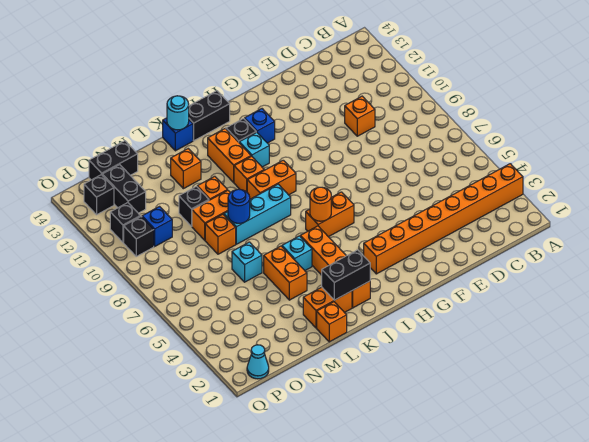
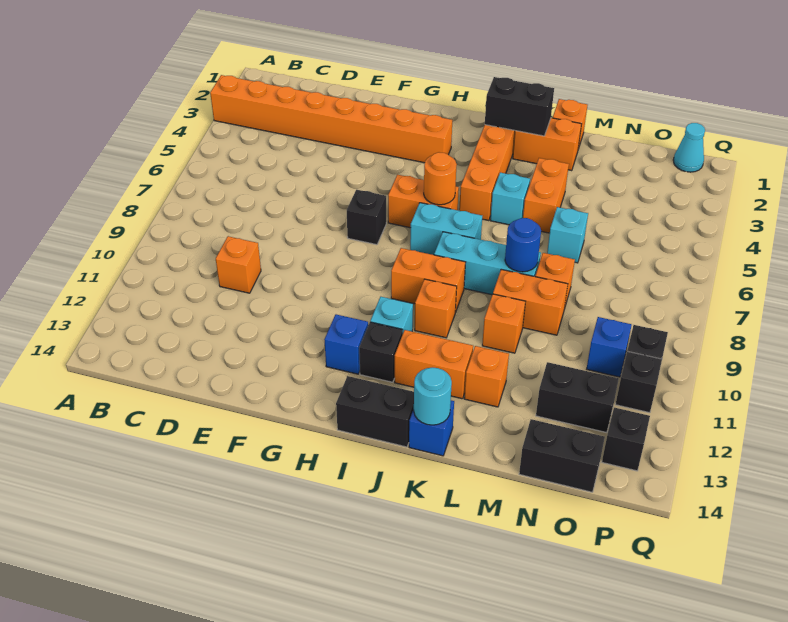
none -> cyan 1x2 brick [410,203,482,255]
orange 1x2 brick [208,129,251,182] -> orange 1x2 brick turned to [395,330,473,399]
black 1x1 brick [179,186,209,226] -> black 1x1 brick moved to [347,190,386,245]
black 1x2 brick [102,165,146,213] -> black 1x2 brick turned to [536,362,619,433]

